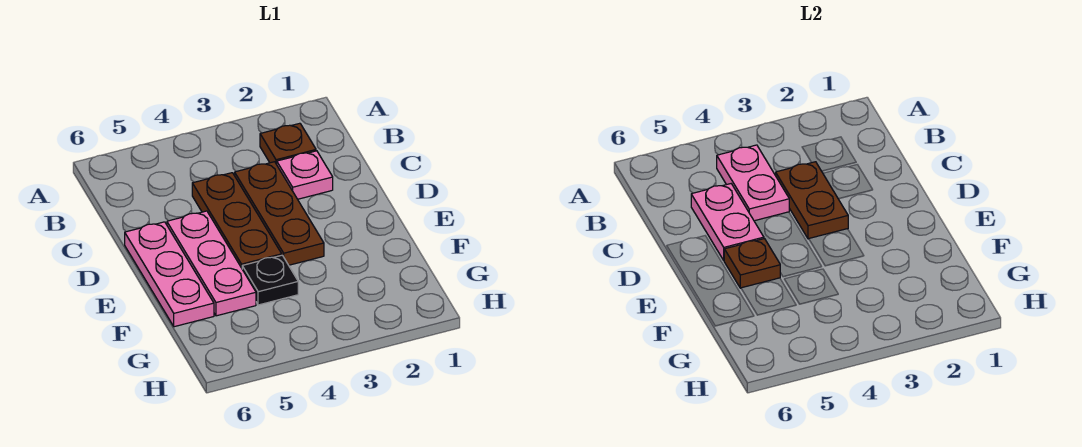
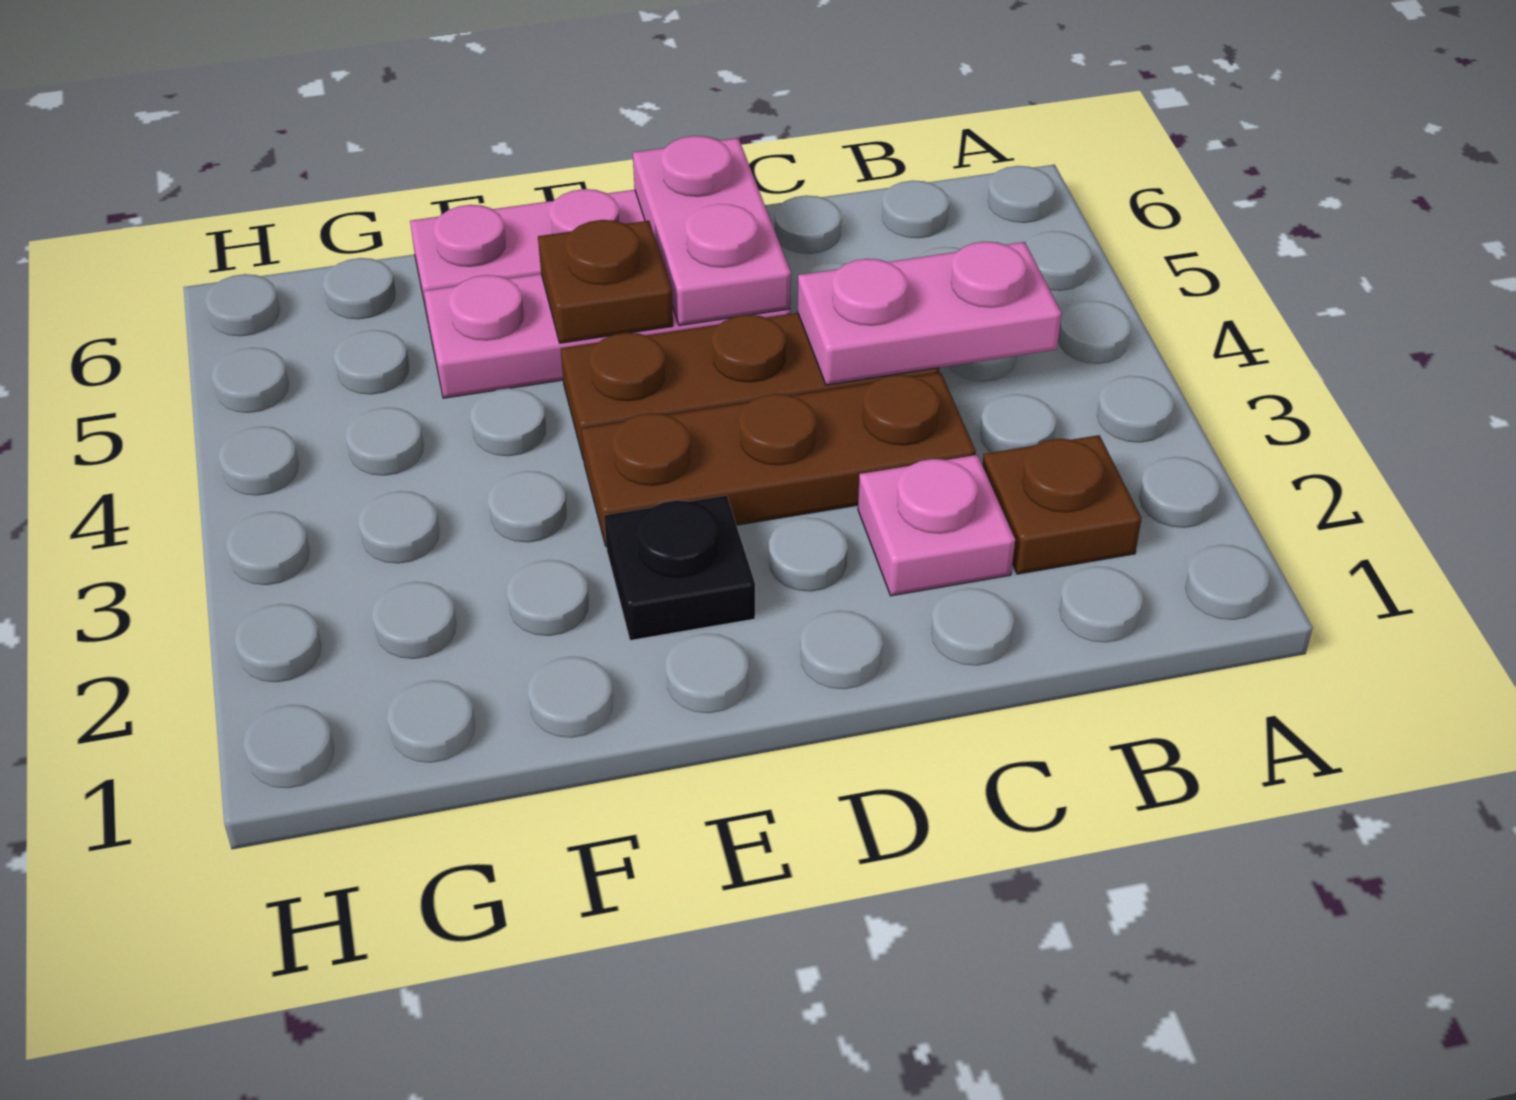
brown 1x2 plate [776,162,848,239] -> none
pink 1x2 plate [691,184,764,260] -> pink 1x2 plate turned to [633,136,791,326]
black 1x1 plate [242,255,298,305] -> black 1x1 plate moved to [604,495,755,641]

